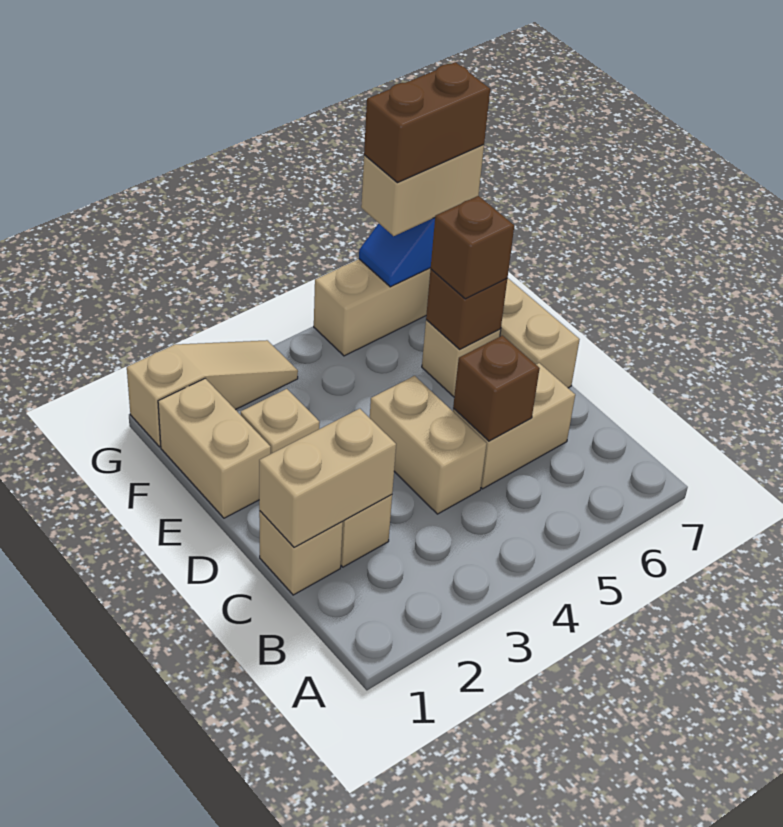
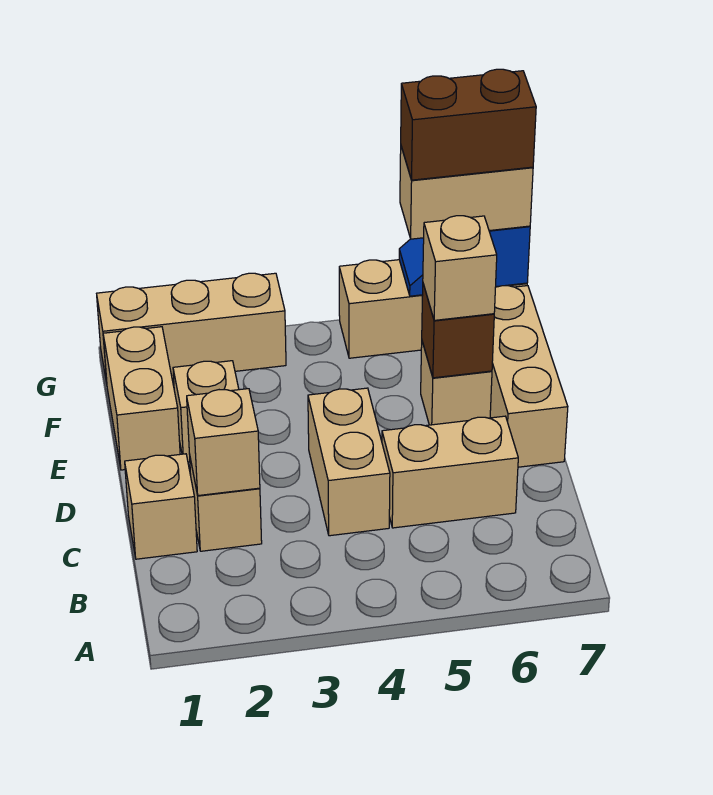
tan 1x2 brick [259,409,396,547] -> tan 1x1 brick [187,389,260,496]
brown 1x1 brick [453,335,540,441] -> none
brown 1x1 brick [431,196,514,299] -> tan 1x1 brick [423,216,497,320]
tan 1x3 slope [127,340,298,447] -> tan 1x3 brick [97,273,286,383]

